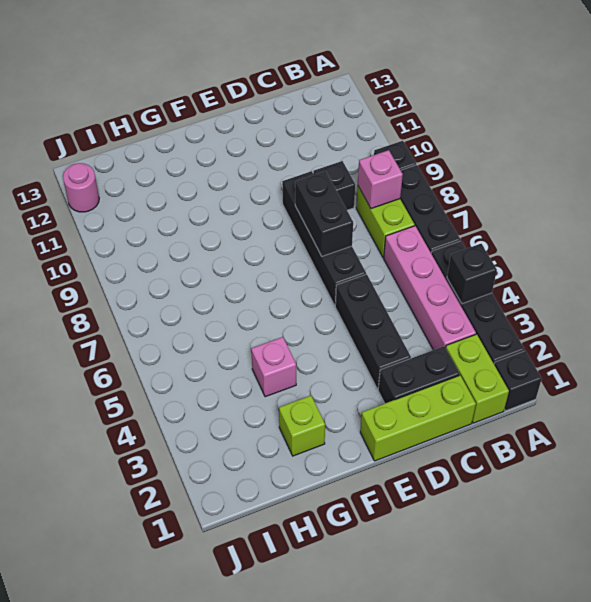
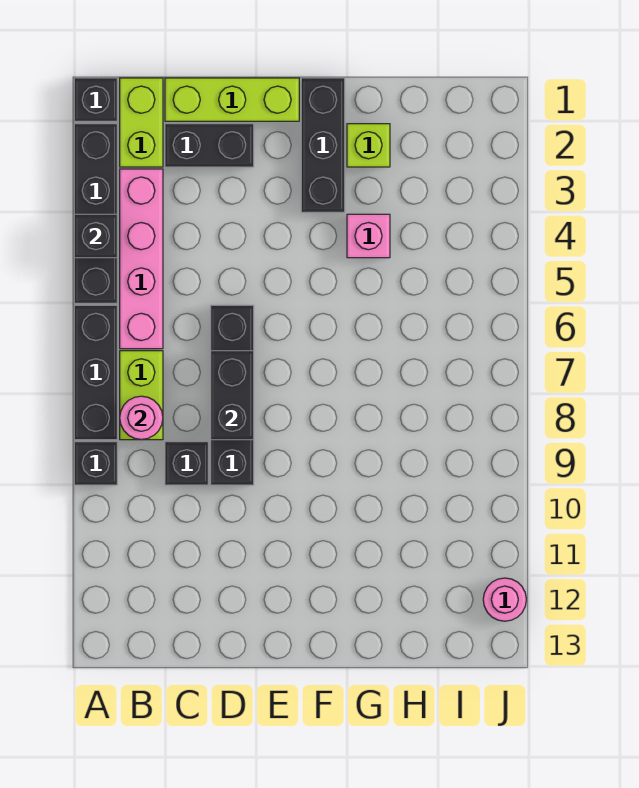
pink 1x1 brick [358,150,403,209] -> pink 1x1 round brick [120,396,163,439]
black 1x3 brick [335,274,411,389] -> black 1x3 brick moved to [301,78,345,212]

